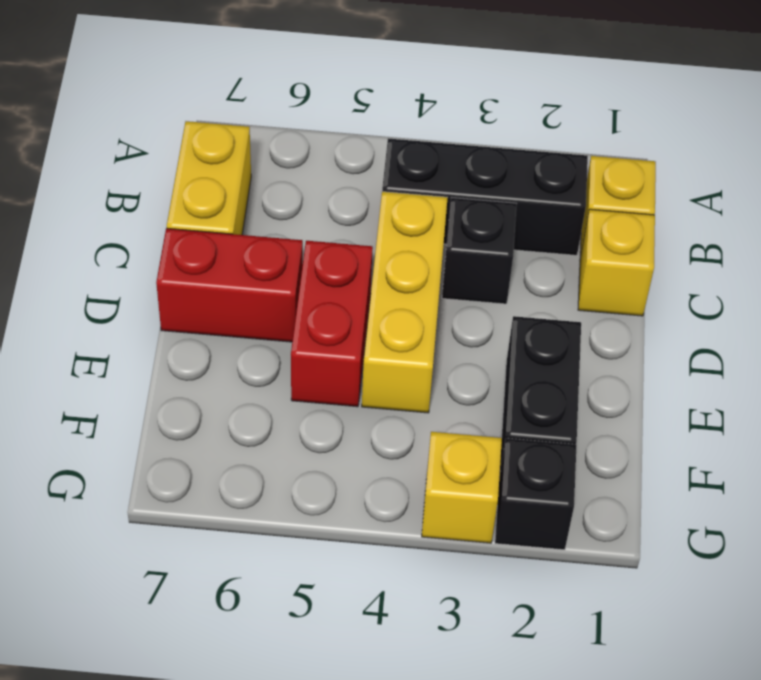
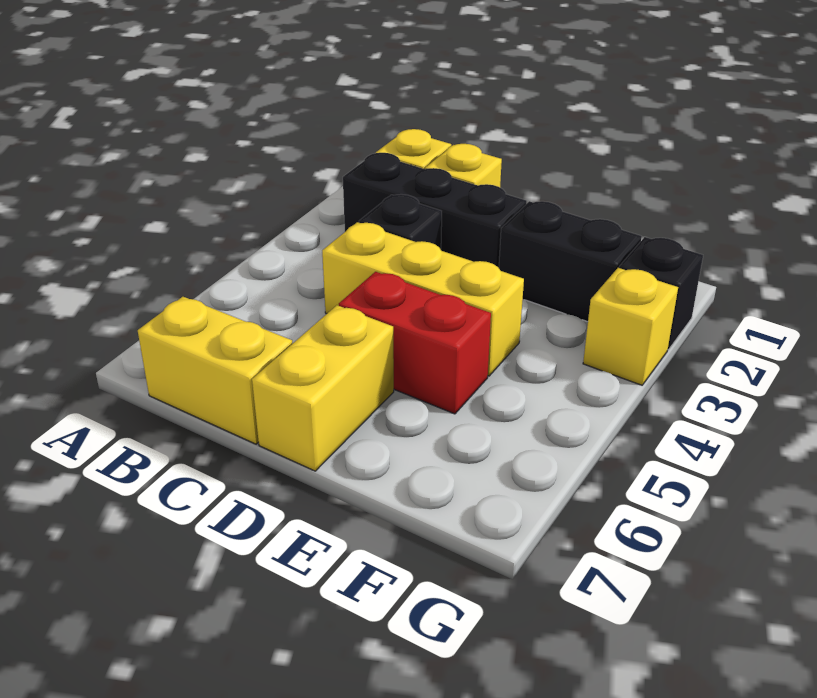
black 1x3 brick [382,138,588,255] -> black 1x3 brick turned to [343,153,527,268]
red 1x2 brick [156,228,303,342] -> yellow 1x2 brick [252,305,394,471]

